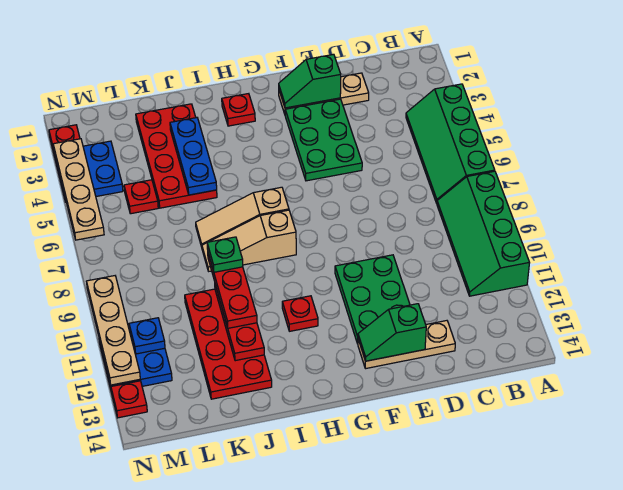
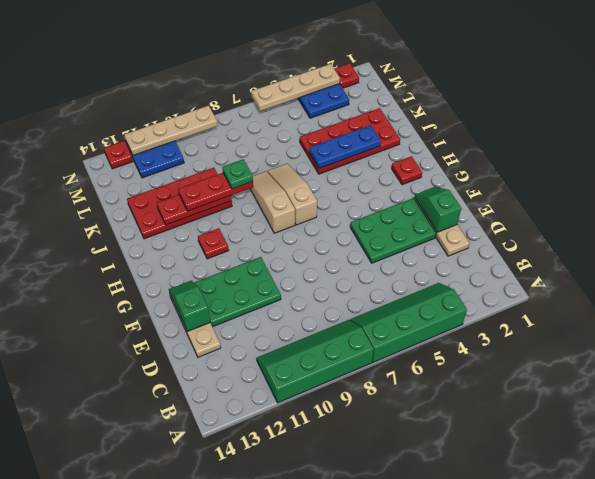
red 1x1 plate [124,180,158,214] -> none
blue 1x1 plate [129,318,165,354] -> none

